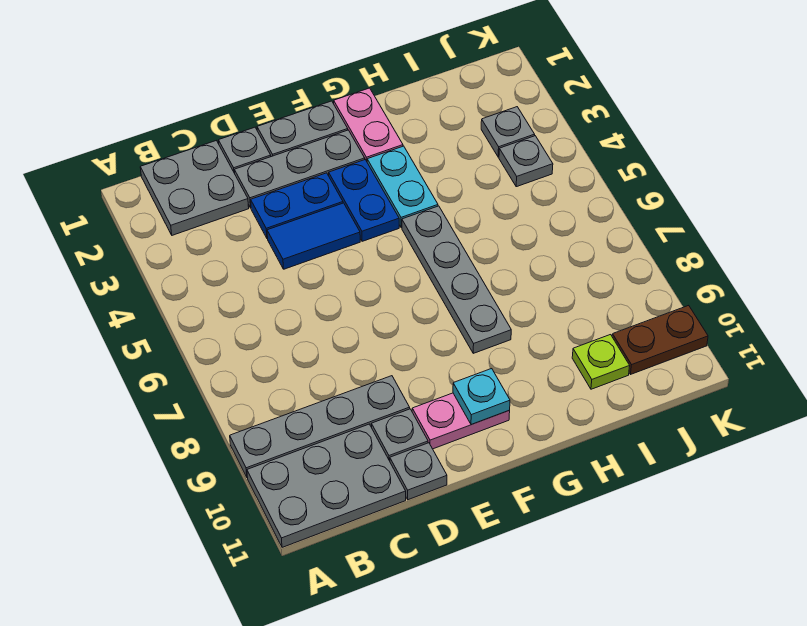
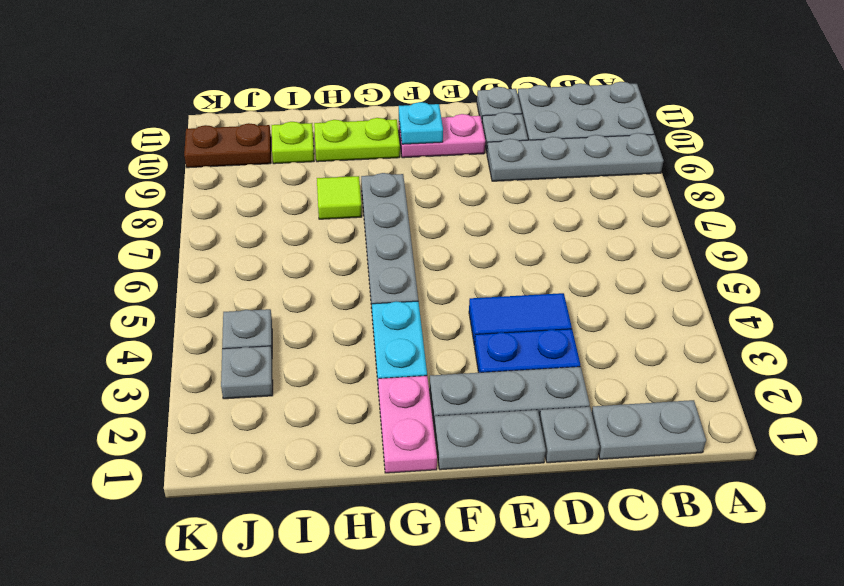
grey 2x2 plate [140,141,249,235] -> grey 1x2 plate [592,400,706,459]
blue 1x2 plate [329,160,399,241] -> none
none -> lime 1x2 plate [314,118,400,162]
none -> lime 1x1 tile [317,176,362,219]

